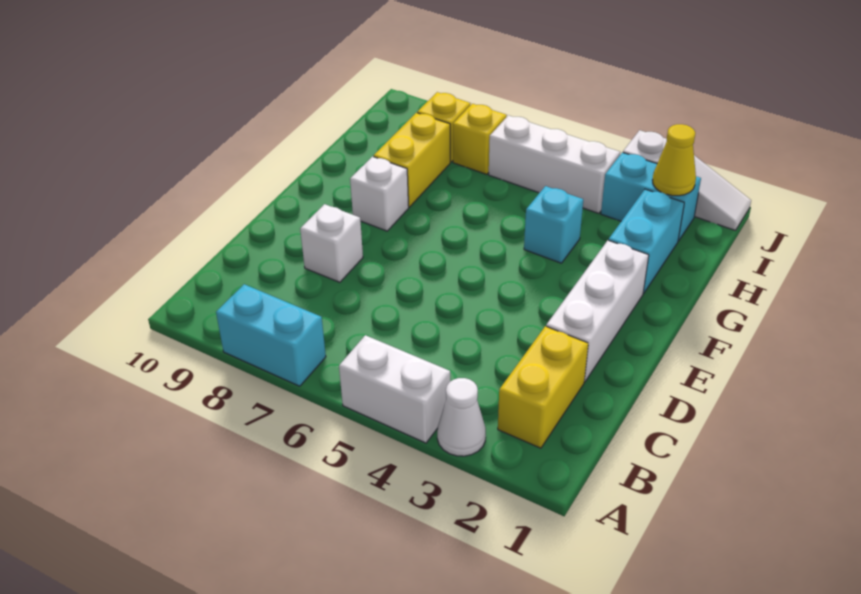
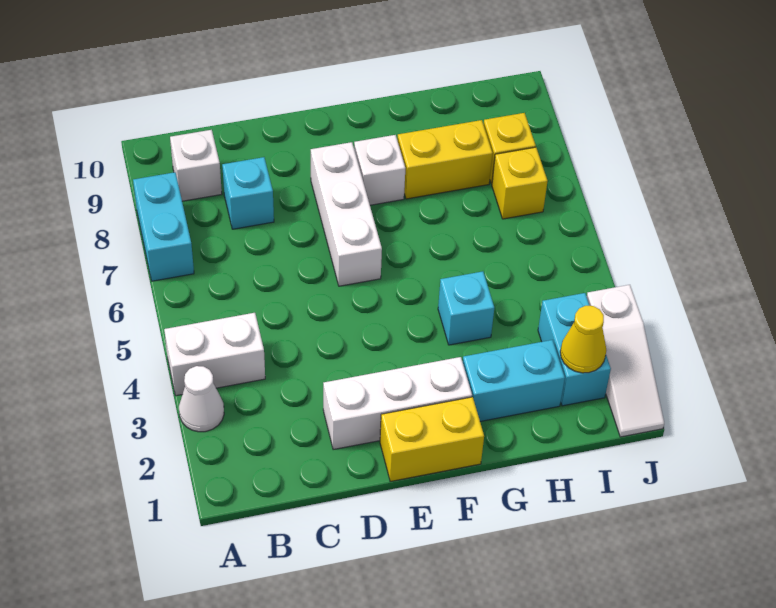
white 1x2 brick [339,335,450,443] -> white 1x2 brick turned to [164,313,265,396]
yellow 1x2 brick [498,326,588,448] -> yellow 1x2 brick moved to [380,397,484,481]
none -> cyan 1x1 brick [222,157,274,229]
white 1x1 brick [300,204,363,282] -> white 1x1 brick moved to [170,130,222,201]
white 1x3 brick [489,115,620,213] -> white 1x3 brick moved to [311,142,382,286]

